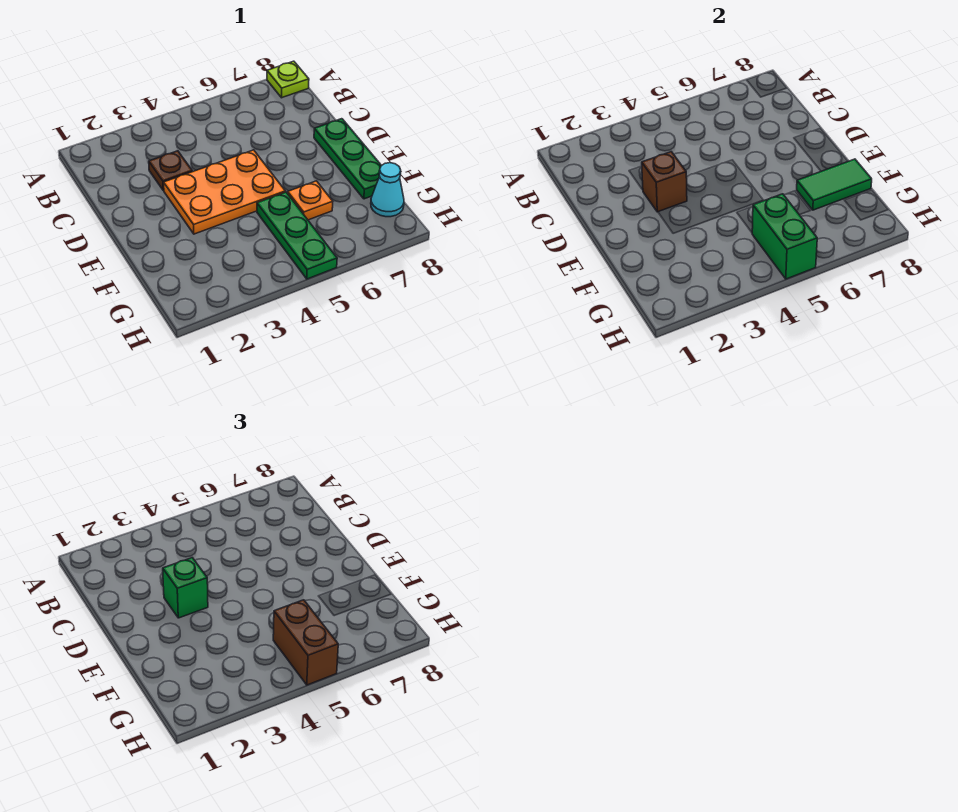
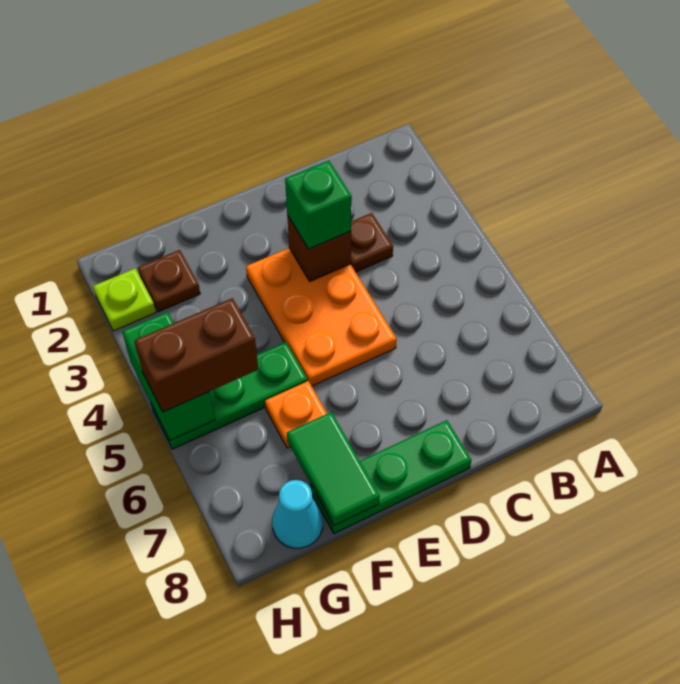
lime 1x1 plate [267,61,309,98] -> lime 1x1 plate moved to [93,268,156,331]
none -> brown 1x1 plate [138,250,200,312]
green 1x2 brick [752,194,817,279] -> green 1x2 brick turned to [122,312,215,440]

